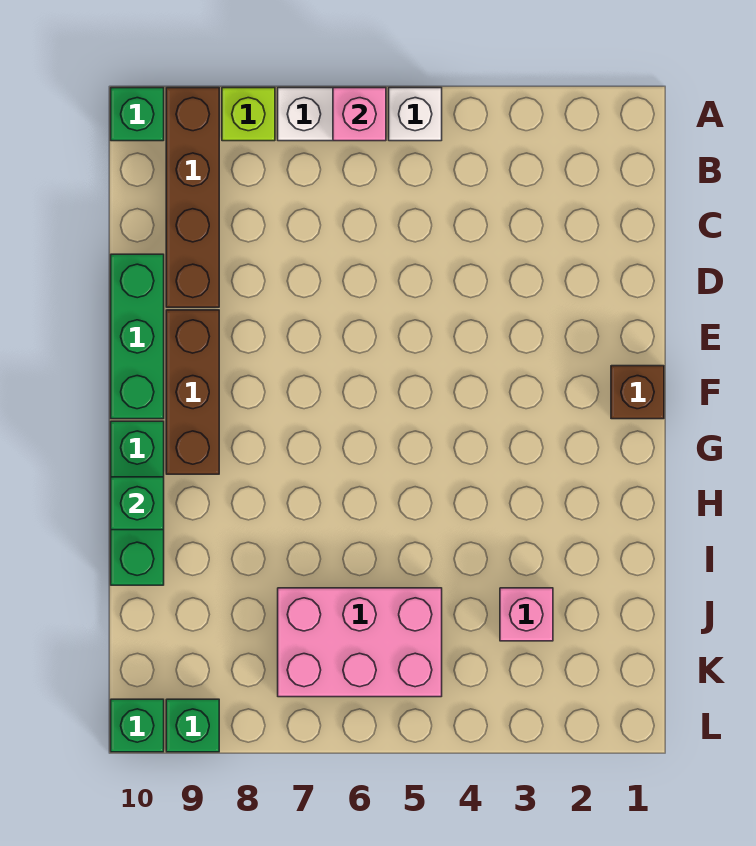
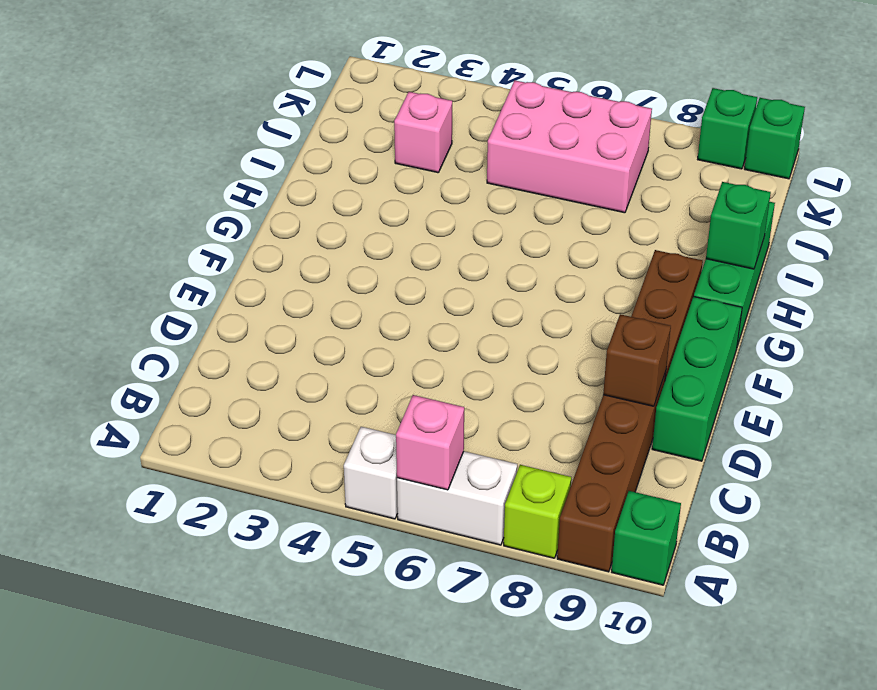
brown 1x1 brick [611,366,664,419] -> brown 1x1 brick moved to [603,314,671,406]

